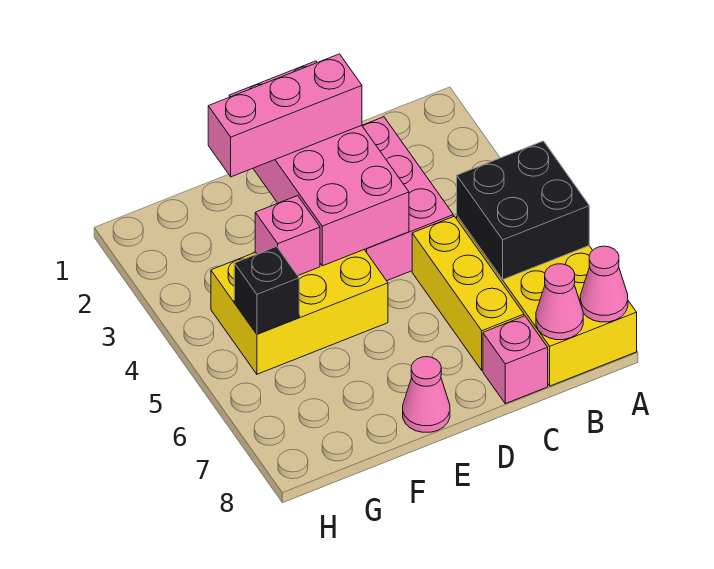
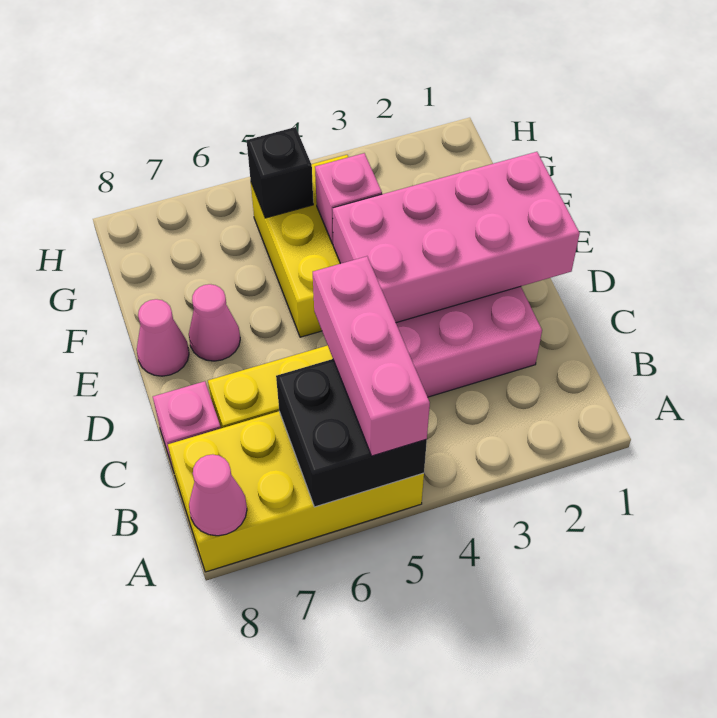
pink 1x1 cone [536,264,583,340] -> pink 1x1 cone moved to [189,284,240,361]
pink 1x3 brick [208,54,362,177] -> pink 1x3 brick moved to [313,256,430,456]

